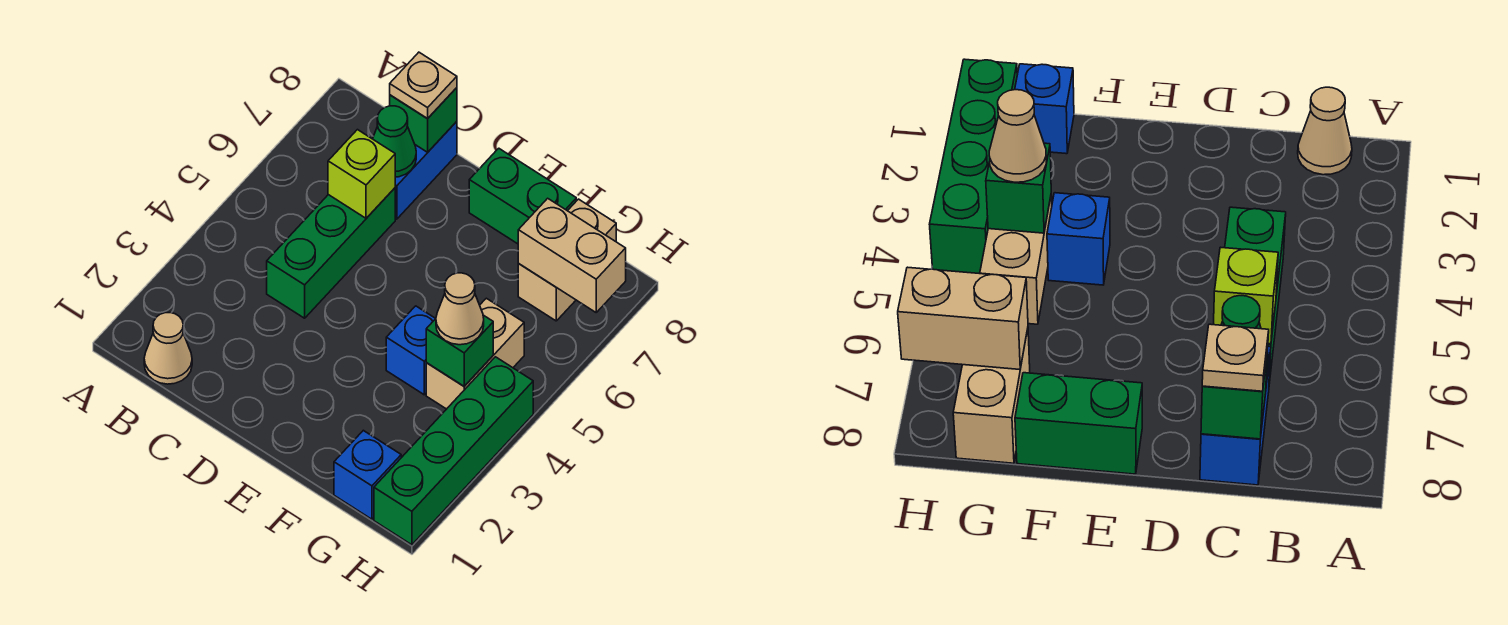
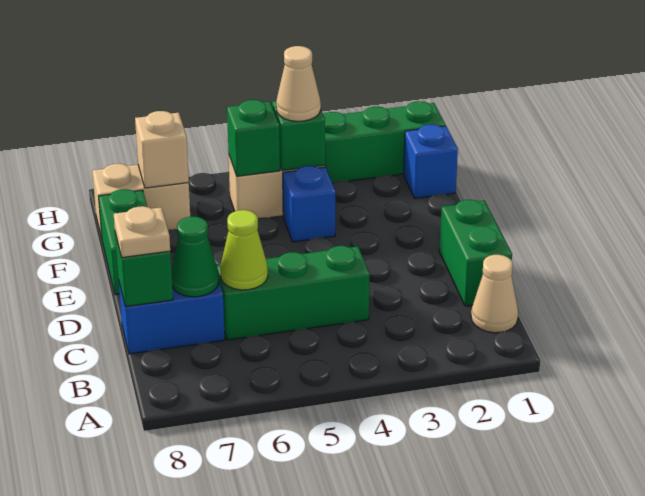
none -> green 1x2 brick [439,200,512,306]
lime 1x1 brick [328,130,395,218] -> lime 1x1 cone [220,210,268,290]
none -> green 1x1 brick [227,100,280,176]
tan 1x2 brick [518,198,626,312] -> tan 1x1 brick [135,111,189,188]

